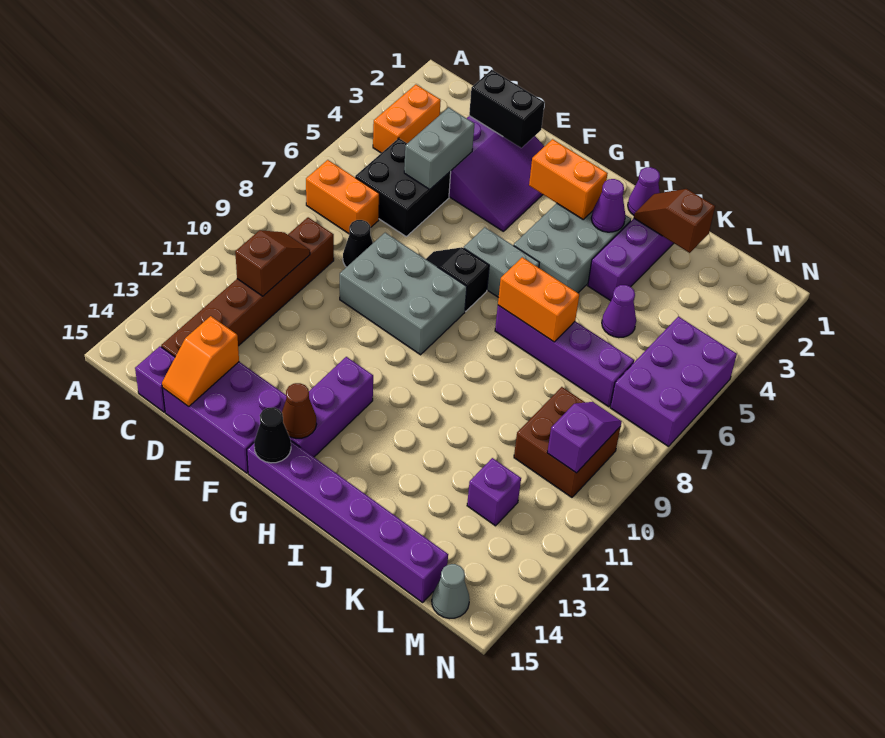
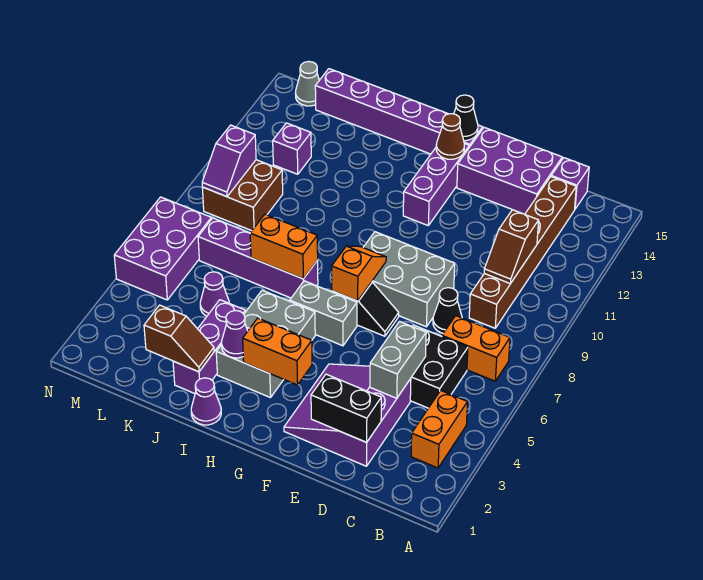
orange 1x2 slope [162,316,239,407] -> orange 1x2 slope moved to [332,246,386,301]

